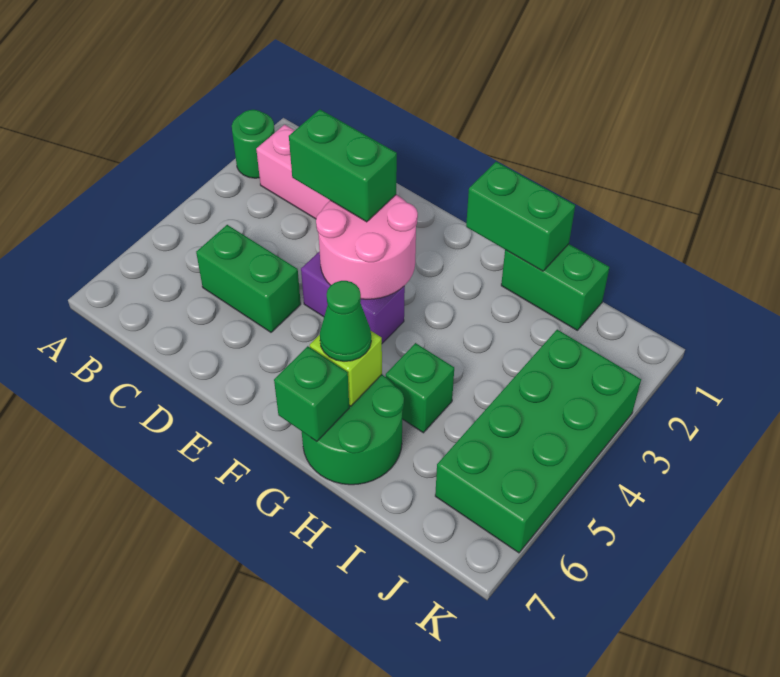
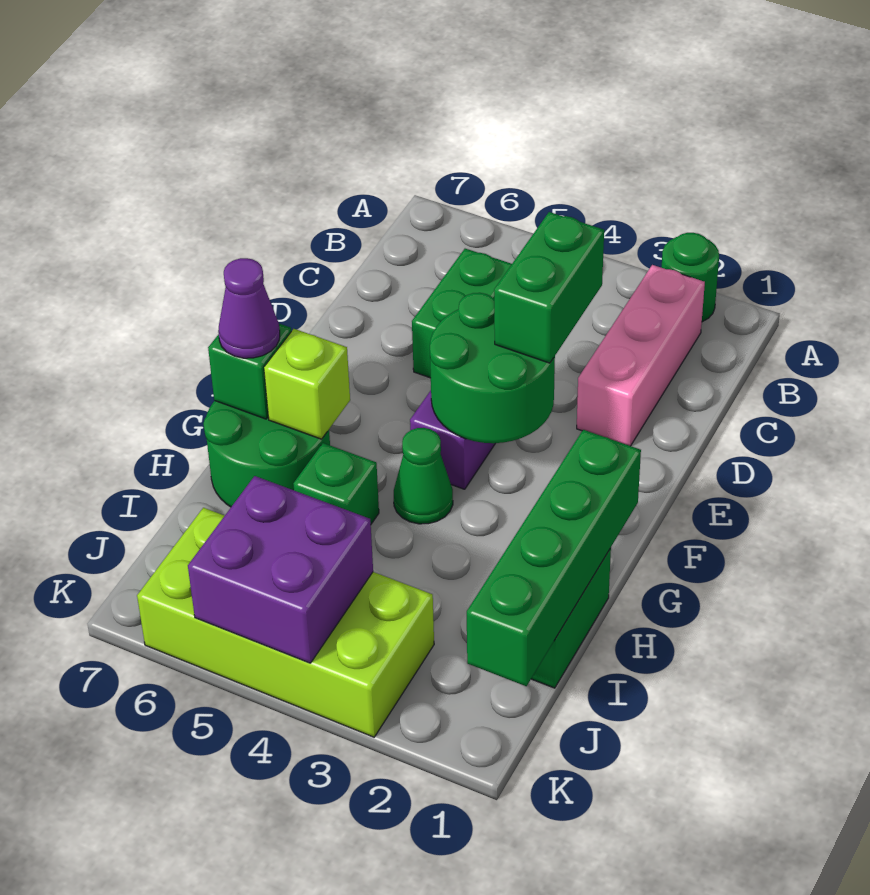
pink 2x2 round brick [316,195,418,299] -> green 2x2 round brick [430,293,555,443]
green 1x2 brick [466,162,575,271] -> green 1x4 brick [467,430,641,686]
green 1x1 cone [320,281,371,361] -> green 1x1 cone moved to [394,428,453,524]
none -> purple 1x1 cone [218,258,280,358]
green 2x4 brick [435,330,641,553] -> lime 2x4 brick [137,508,434,737]
none -> purple 2x2 brick [188,476,373,663]

